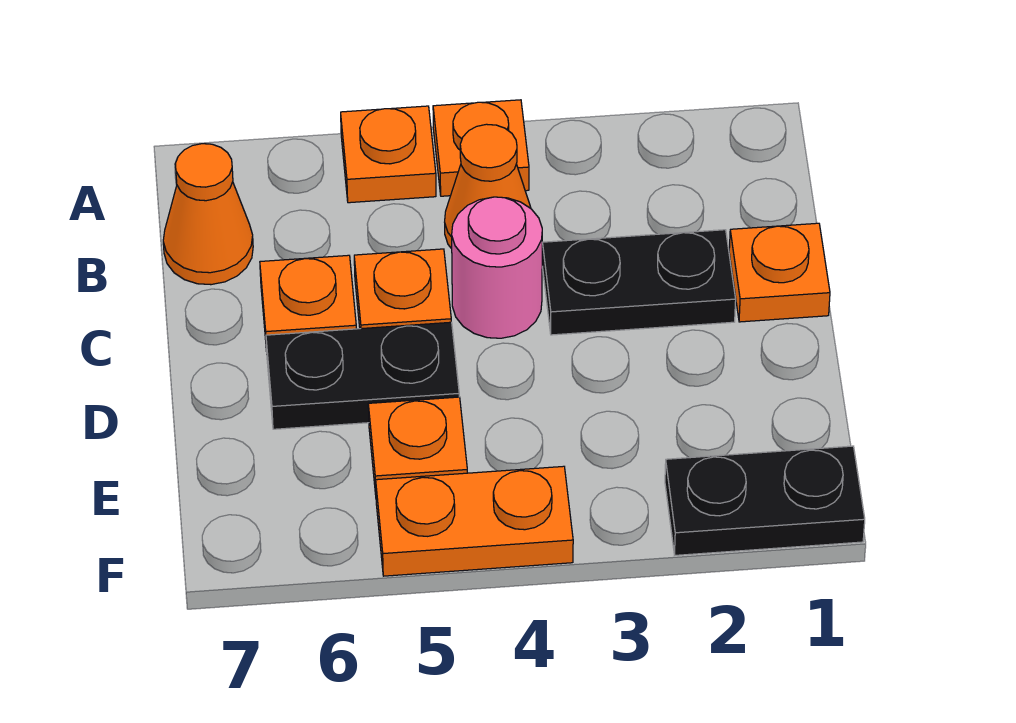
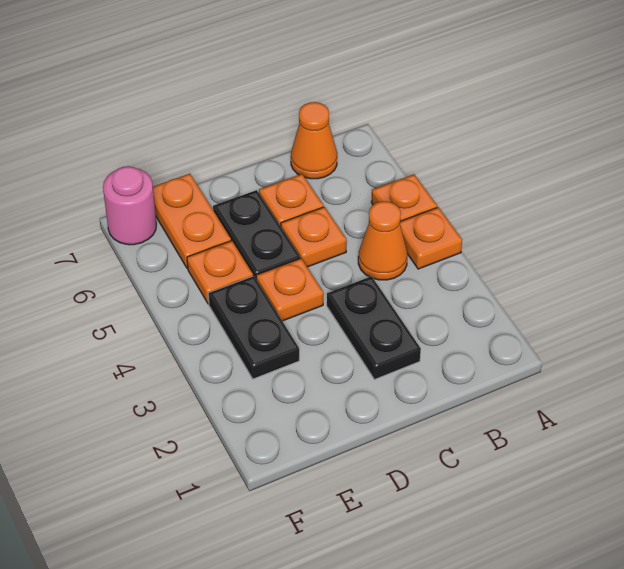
orange 1x1 plate [729,223,830,322] -> orange 1x1 plate moved to [256,258,323,321]
pink 1x1 round brick [452,197,542,338] -> pink 1x1 round brick moved to [103,166,156,245]
black 1x2 plate [665,446,865,555] -> black 1x2 plate moved to [208,276,299,379]
orange 1x2 plate [376,466,573,576] -> orange 1x2 plate moved to [153,174,231,268]

